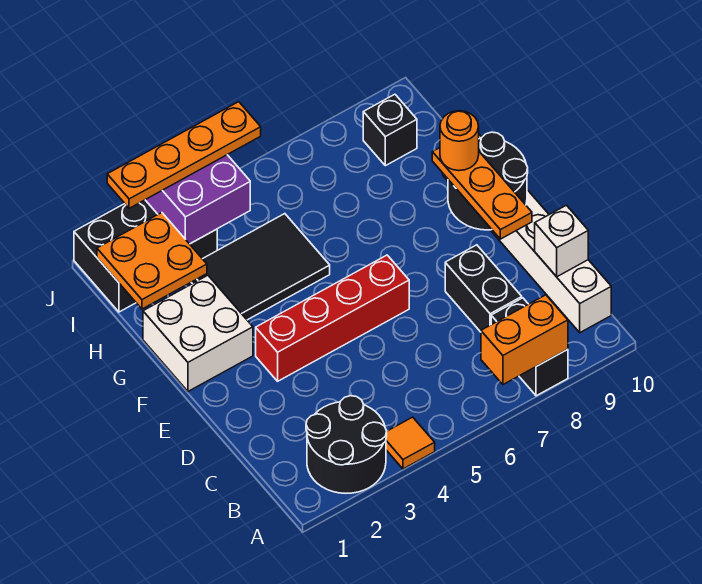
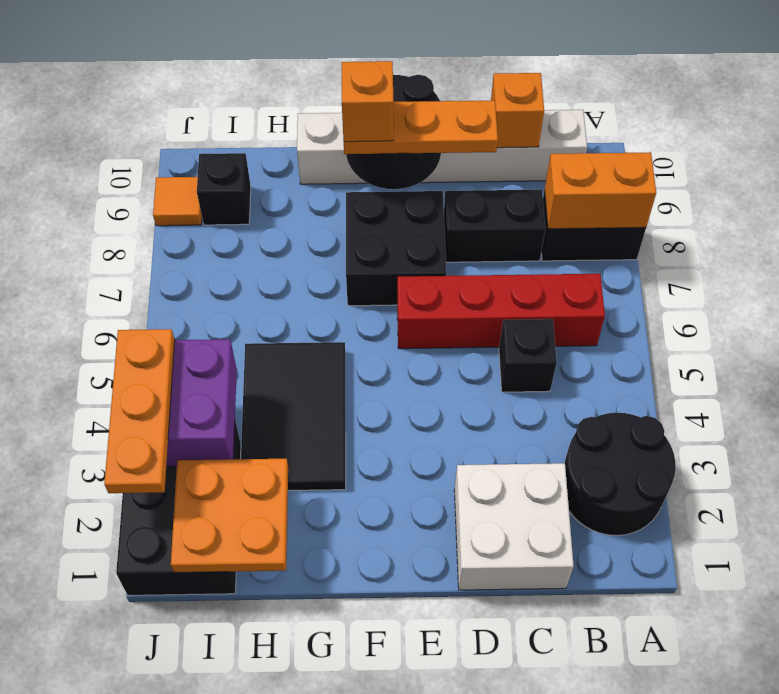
orange 1x1 tile [386,417,435,469] -> orange 1x1 tile moved to [153,177,202,226]
orange 1x2 brick [481,295,568,384] -> orange 1x2 brick turned to [545,152,656,229]
none -> black 1x1 brick [499,319,557,392]
white 1x1 brick [535,205,588,277] -> orange 1x1 brick [491,73,544,148]
red 1x4 brick [256,255,409,381] -> red 1x4 brick turned to [397,274,605,349]
none -> black 2x2 brick [346,191,446,306]
white 2x2 brick [143,275,253,391] -> white 2x2 brick moved to [454,463,574,590]
orange 1x1 round brick [440,111,479,171] -> orange 1x1 brick [342,61,394,142]
orange 1x4 plate [107,102,261,208] -> orange 1x3 plate [104,329,175,493]

